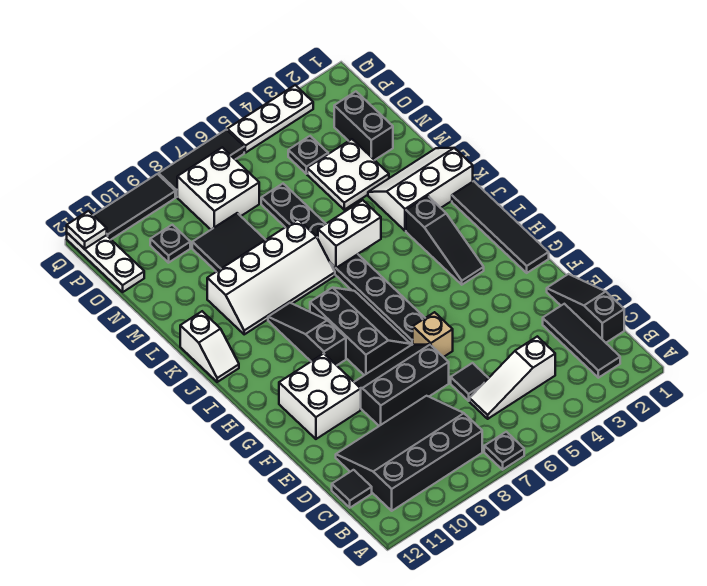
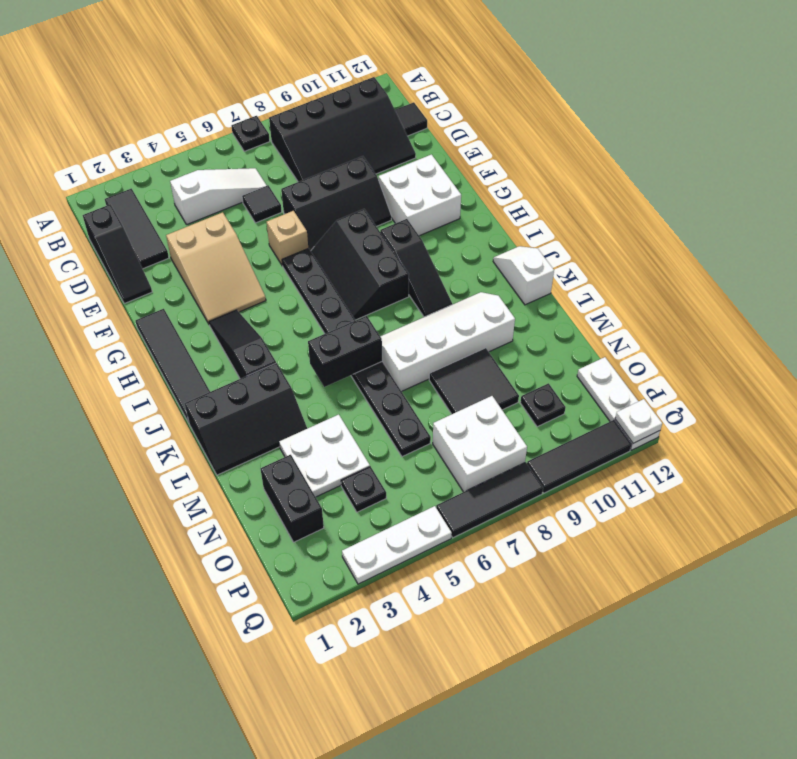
none -> tan 2x3 slope [166,212,266,324]
white 2x3 slope [368,148,473,231] -> black 2x3 slope [185,363,307,475]
white 1x2 brick [318,200,381,268] -> black 1x2 brick [308,316,382,387]

